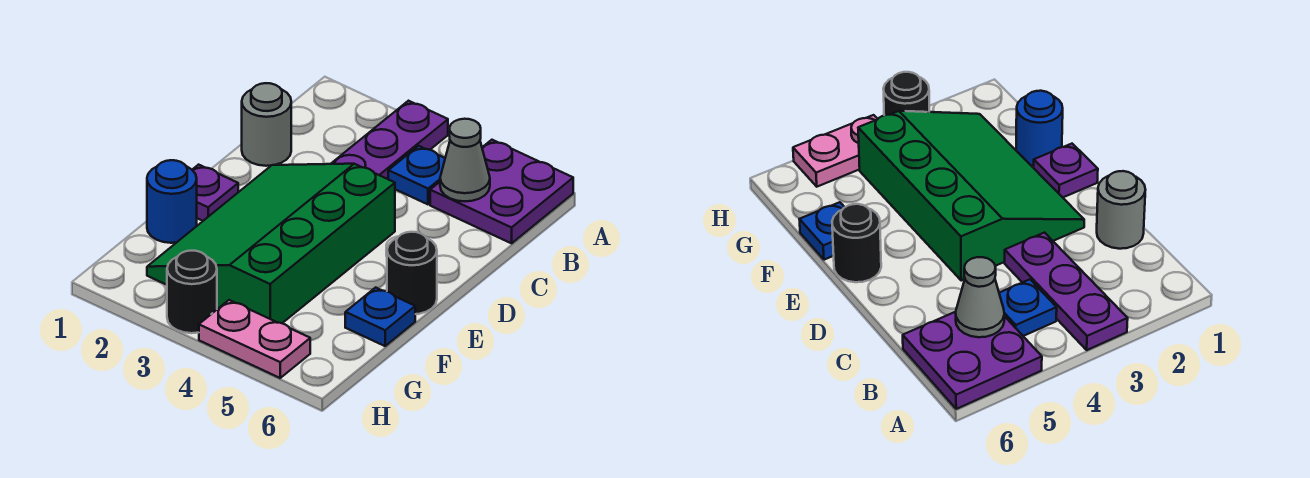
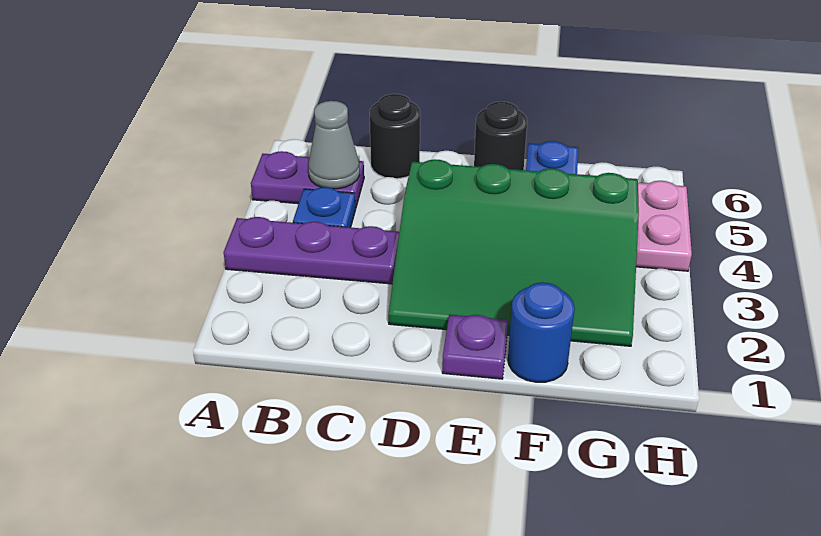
purple 2x2 plate [430,140,573,243] -> purple 1x2 plate [251,151,364,208]
grey 1x1 round brick [242,83,291,166] -> none
black 1x1 round brick [167,251,217,333] -> black 1x1 round brick moved to [370,94,420,179]

